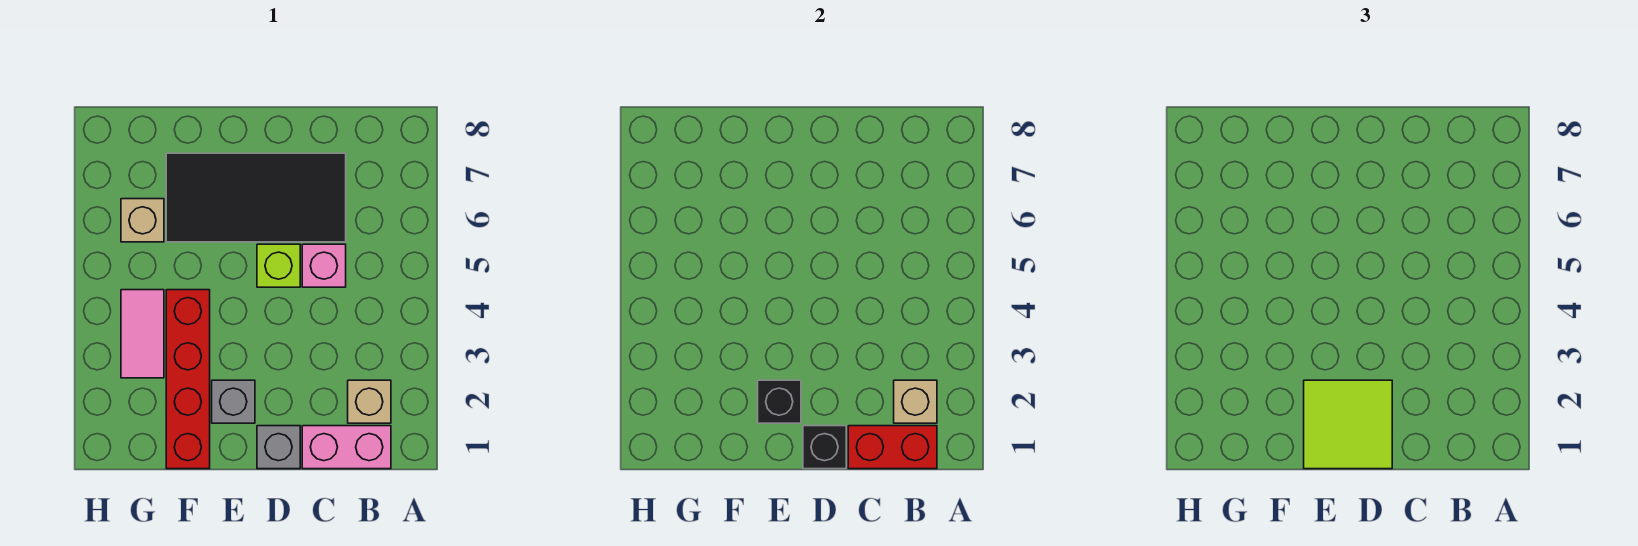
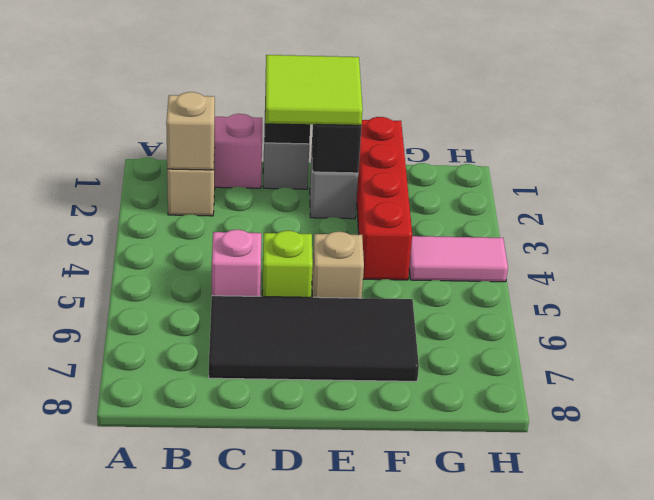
red 1x2 brick [848,426,937,469] -> none
pink 1x2 tile [121,290,164,378] -> pink 1x2 tile turned to [409,236,508,282]
tan 1x1 brick [121,199,164,242] -> tan 1x1 brick moved to [312,232,364,298]

